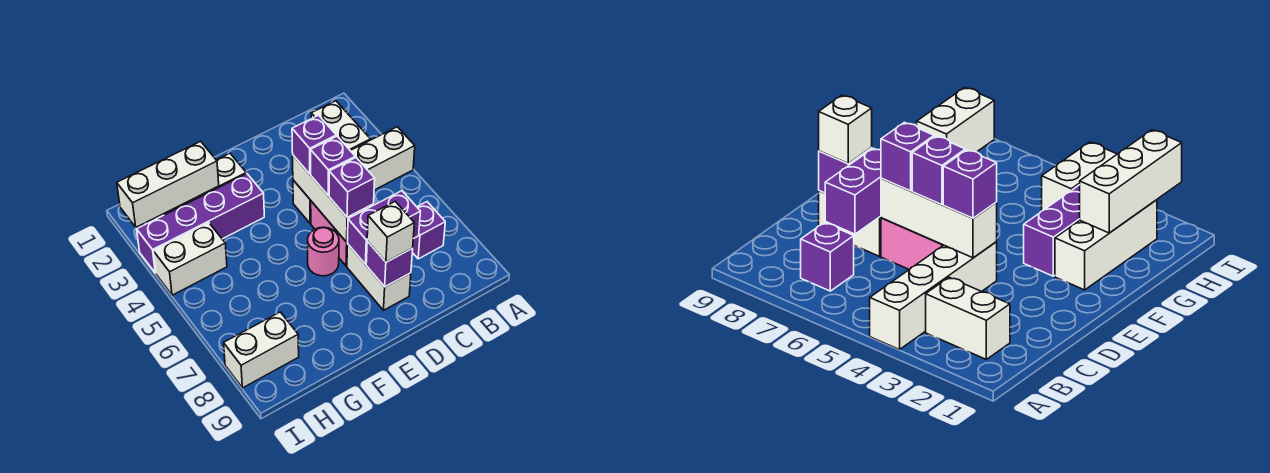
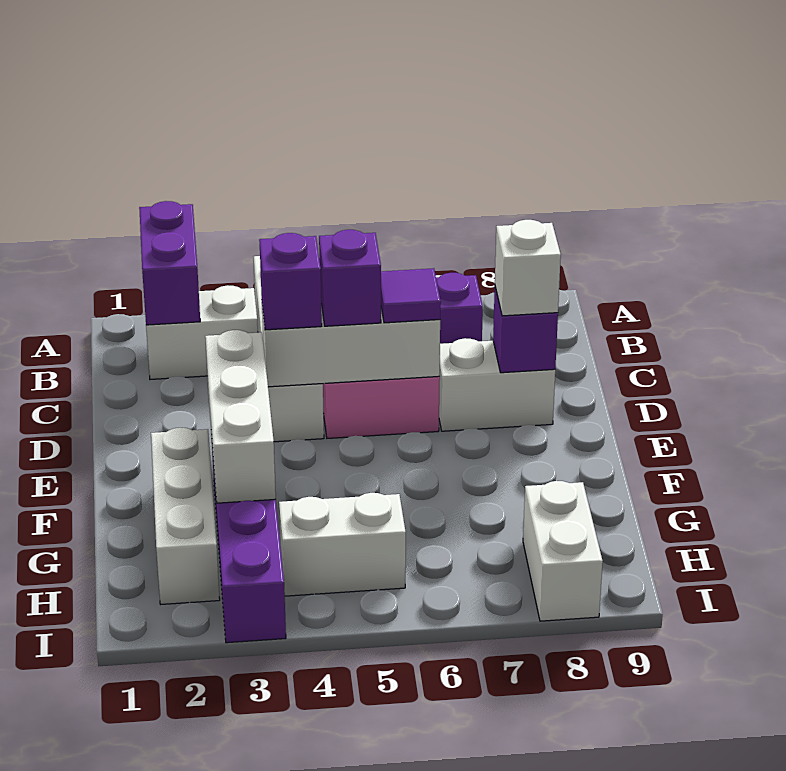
purple 1x2 brick [348,191,420,264] -> purple 1x2 brick moved to [139,201,200,325]
purple 1x1 brick [329,158,375,217] -> purple 1x1 tile [381,268,441,323]
pink 1x1 round brick [308,227,339,276] -> none
white 1x3 brick [117,141,219,227] -> white 1x3 brick moved to [205,330,276,503]
white 1x2 brick [153,223,227,295] -> white 1x2 brick turned to [279,493,406,596]

